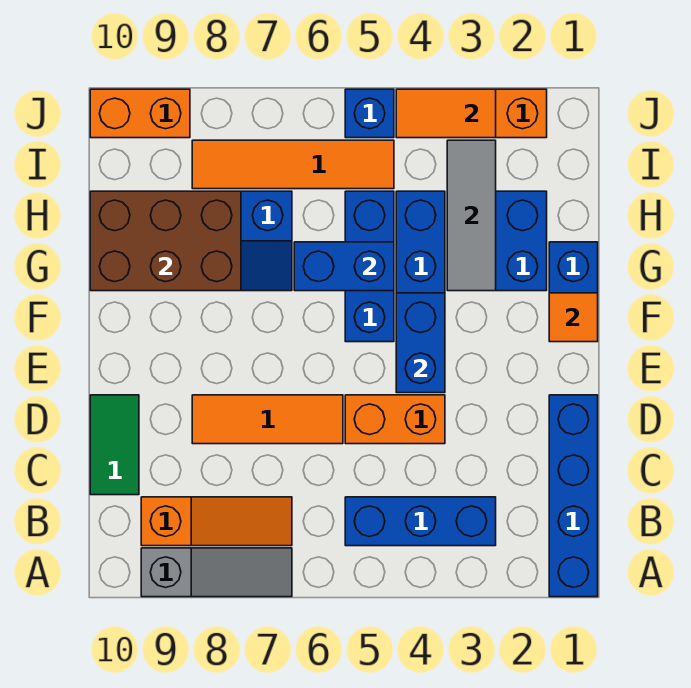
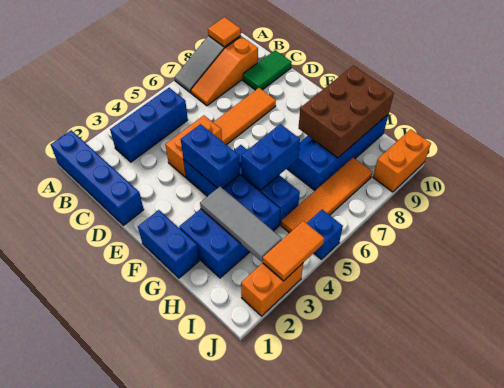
green 1x2 tile [90,395,139,495] -> green 1x2 tile turned to [243,50,292,90]
orange 1x1 tile [549,293,598,342] -> orange 1x1 tile moved to [208,17,241,47]

